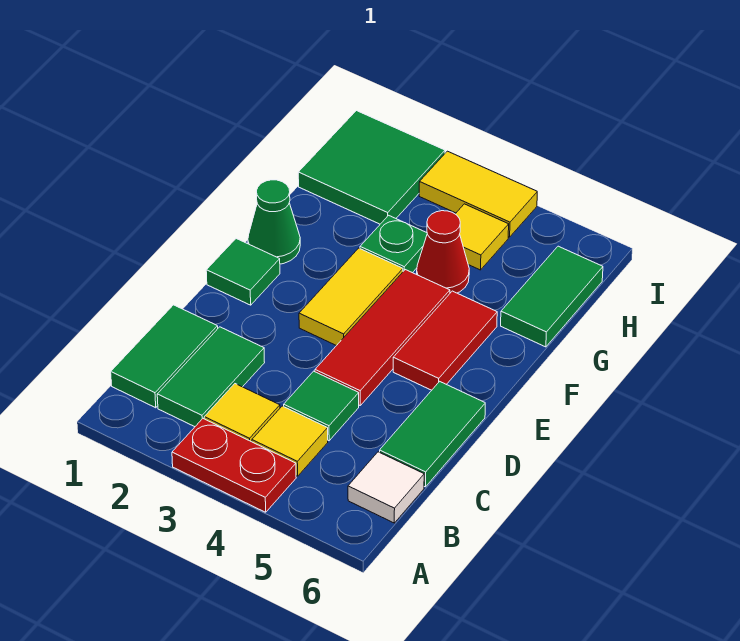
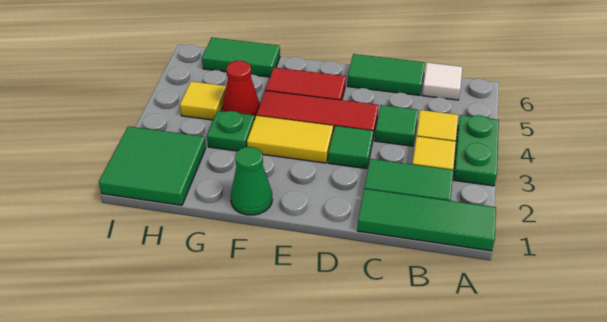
red 1x2 plate [172,419,296,512] -> green 1x2 plate [454,115,499,186]
green 1x2 tile [111,305,218,408] -> green 1x3 tile [357,189,496,251]
green 1x1 tile [206,239,280,305] -> green 1x1 tile moved to [328,126,373,169]
yellow 1x2 tile [419,151,537,237] -> none

